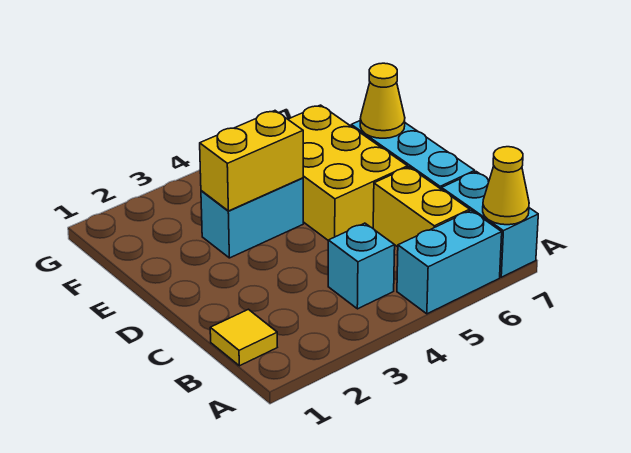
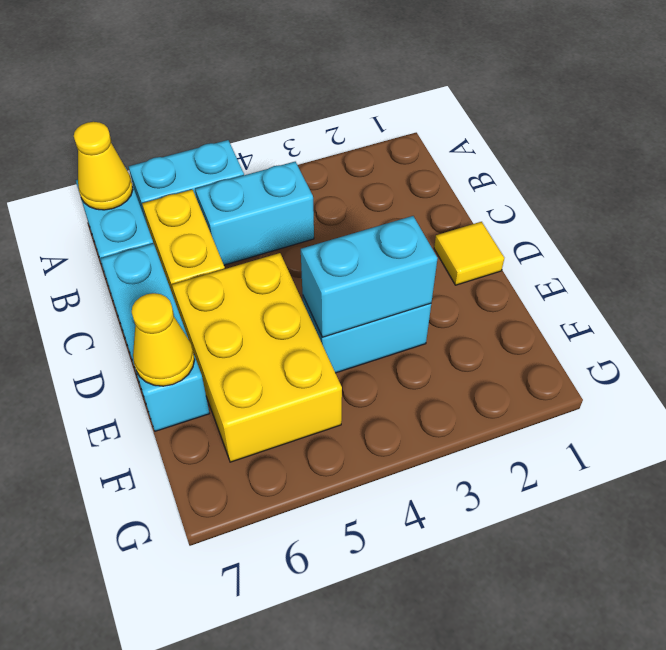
yellow 1x1 tile [210,309,277,366] -> yellow 1x1 tile moved to [434,222,504,285]
cyan 1x1 brick [328,223,395,309] -> cyan 1x2 brick [195,162,314,265]
yellow 1x2 brick [200,111,303,211] -> cyan 1x2 brick [301,216,438,337]

